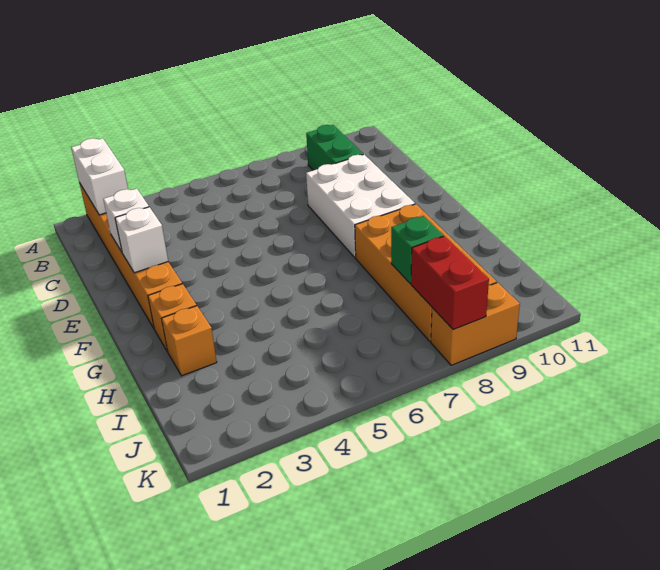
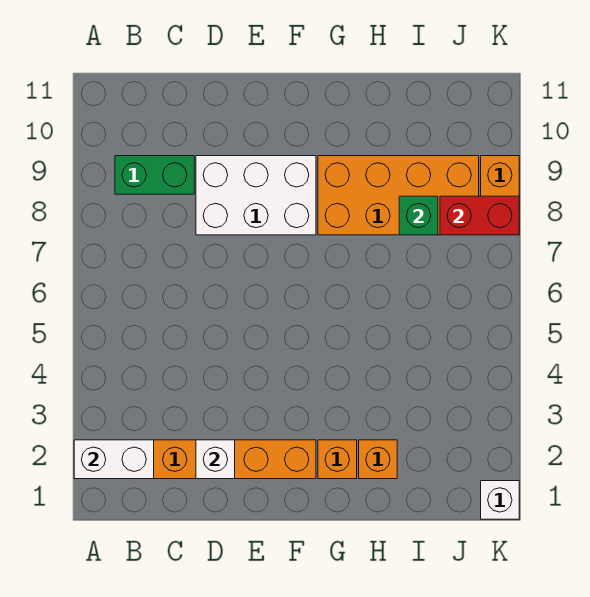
white 1x1 brick [115,207,168,273] -> white 1x1 brick moved to [481,481,519,519]

